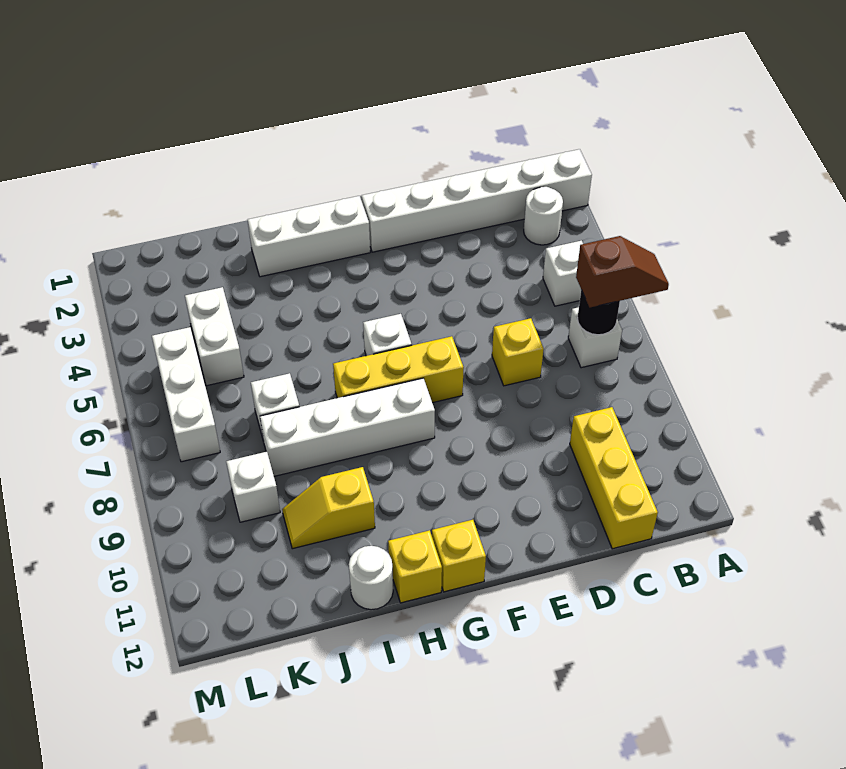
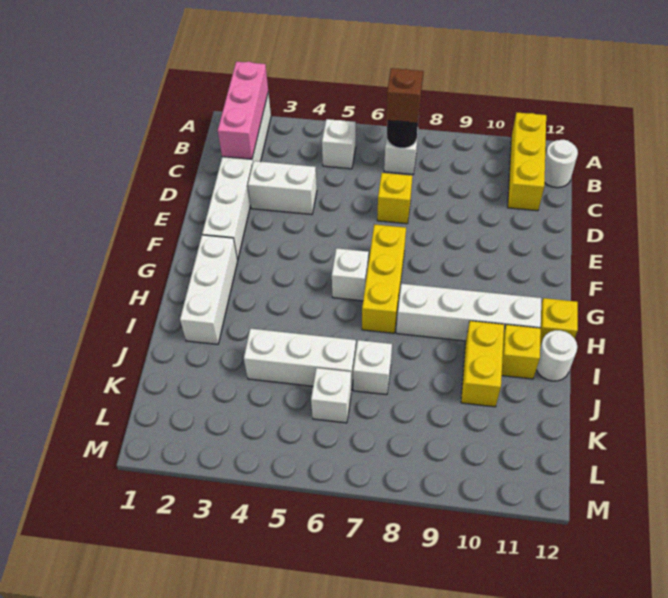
none -> pink 1x3 brick [218,62,268,159]
white 1x1 round brick [524,187,563,245] -> white 1x1 round brick moved to [545,140,578,188]
yellow 1x3 brick [570,407,658,549] -> yellow 1x3 brick turned to [508,113,546,211]
white 1x4 brick [260,378,435,476] -> white 1x4 brick turned to [396,284,541,341]
yellow 1x1 brick [432,520,486,592] -> yellow 1x1 brick moved to [502,325,541,379]
yellow 1x2 slope [282,467,375,549] -> yellow 1x2 brick [461,321,504,407]
white 1x2 brick [185,287,244,386] -> white 1x2 brick moved to [248,161,317,214]
white 1x1 brick [226,452,280,522] -> white 1x1 brick moved to [311,368,351,423]
white 1x3 brick [152,327,220,462] -> white 1x3 brick moved to [244,329,356,390]

